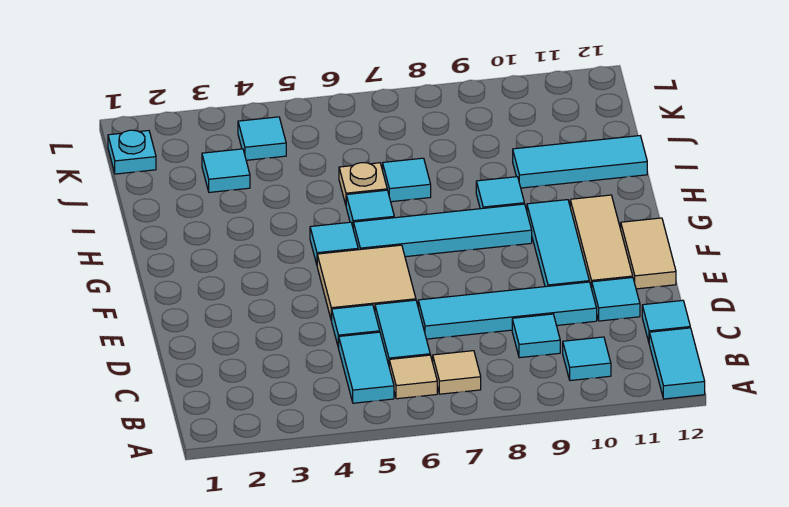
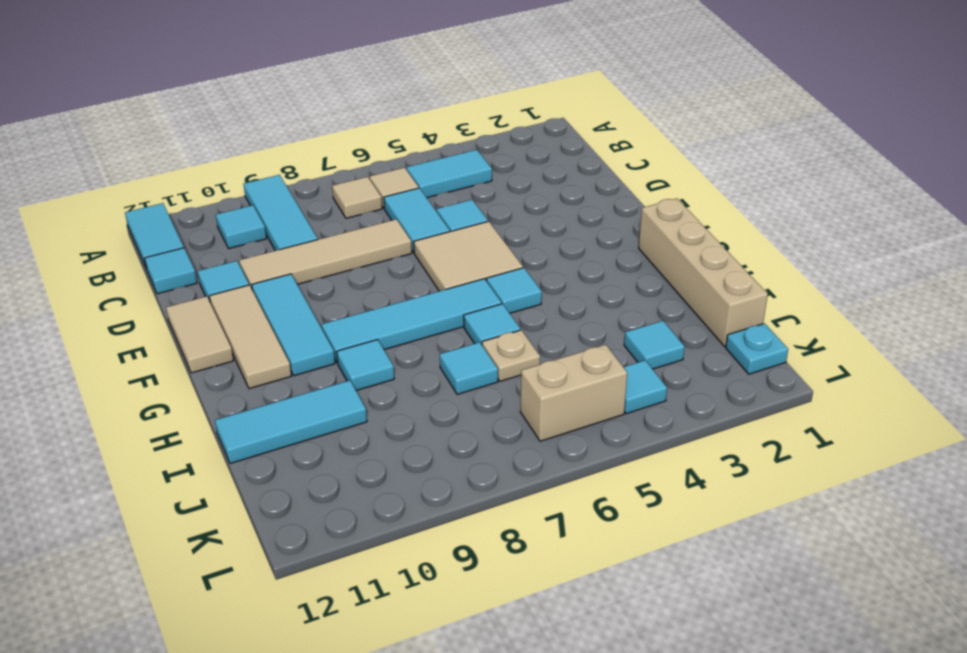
cyan 1x2 tile [339,332,394,403] -> cyan 1x2 tile turned to [407,150,492,198]
cyan 1x1 tile [512,314,560,358] -> cyan 1x3 tile [244,175,318,251]
cyan 1x4 tile [418,282,597,339] -> tan 1x4 tile [239,219,412,288]
none -> tan 1x4 brick [639,199,768,346]
none -> tan 1x2 brick [520,345,627,441]

